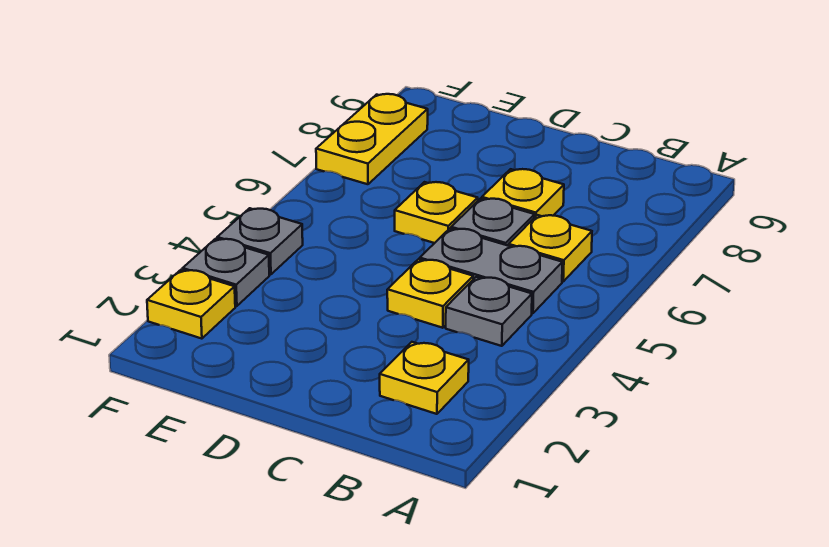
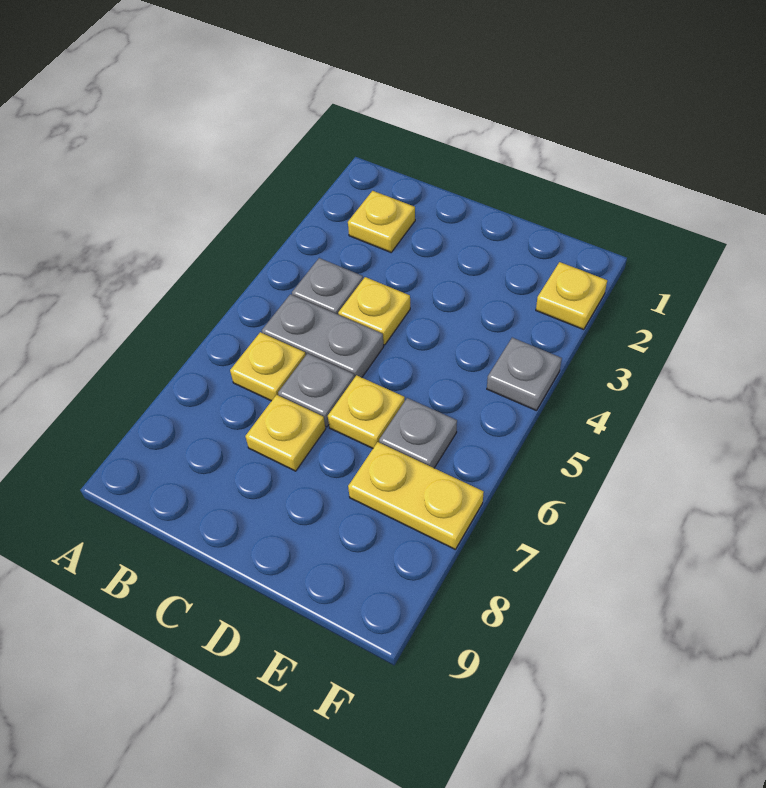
grey 1x1 plate [183,239,269,306] -> grey 1x1 plate moved to [379,398,457,468]
yellow 1x2 plate [316,94,428,184] -> yellow 1x2 plate turned to [348,442,484,549]

